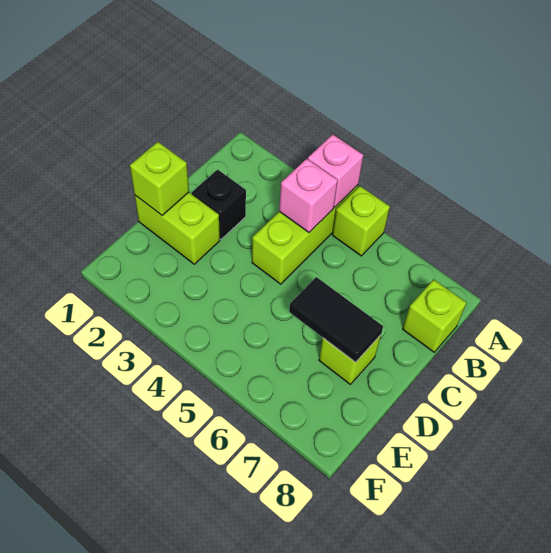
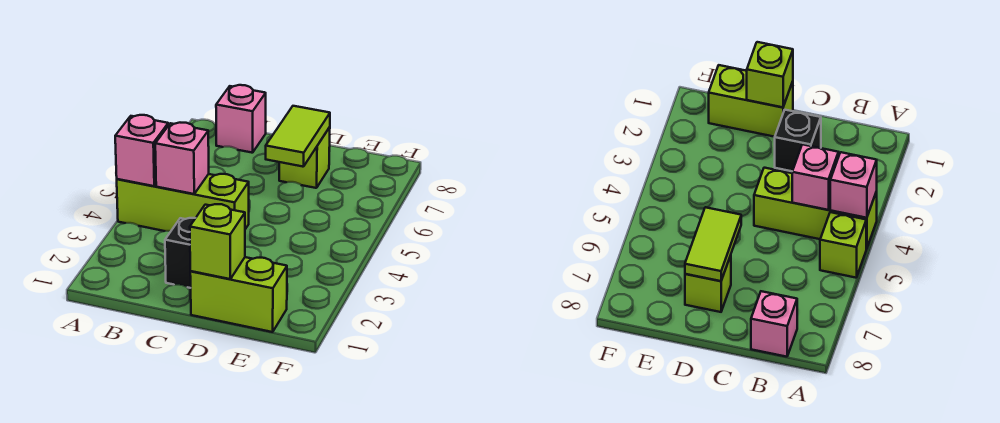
lime 1x1 brick [403,280,467,352] -> pink 1x1 brick [216,85,266,153]
lime 1x2 brick [135,193,220,264] -> lime 1x2 brick turned to [190,257,287,332]
black 1x2 tile [289,277,383,362] -> lime 1x2 tile [266,106,330,167]

